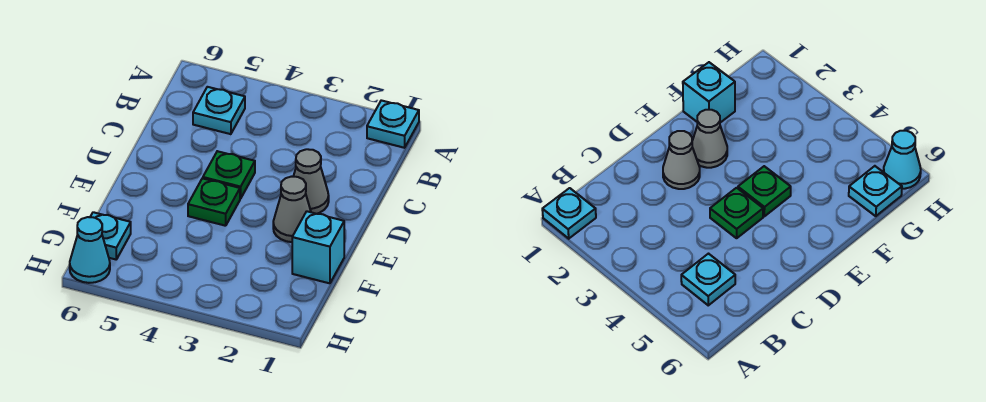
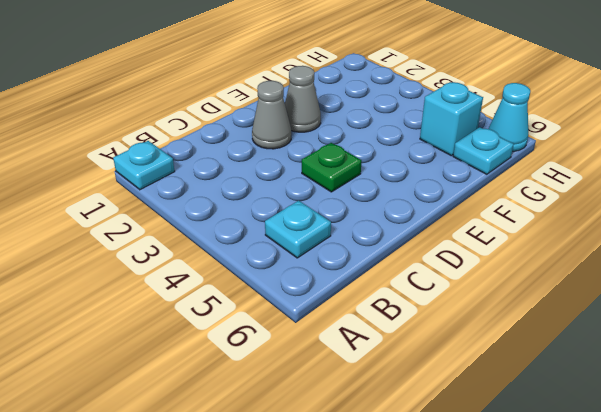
green 1x1 plate [188,178,240,226] -> none
cyan 1x1 brick [292,211,344,283] -> cyan 1x1 brick moved to [420,82,483,156]

